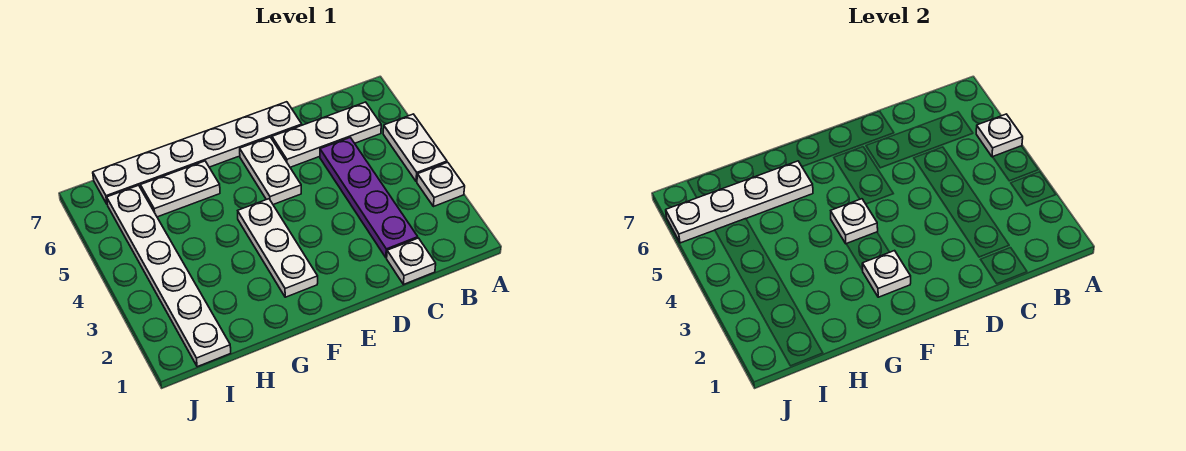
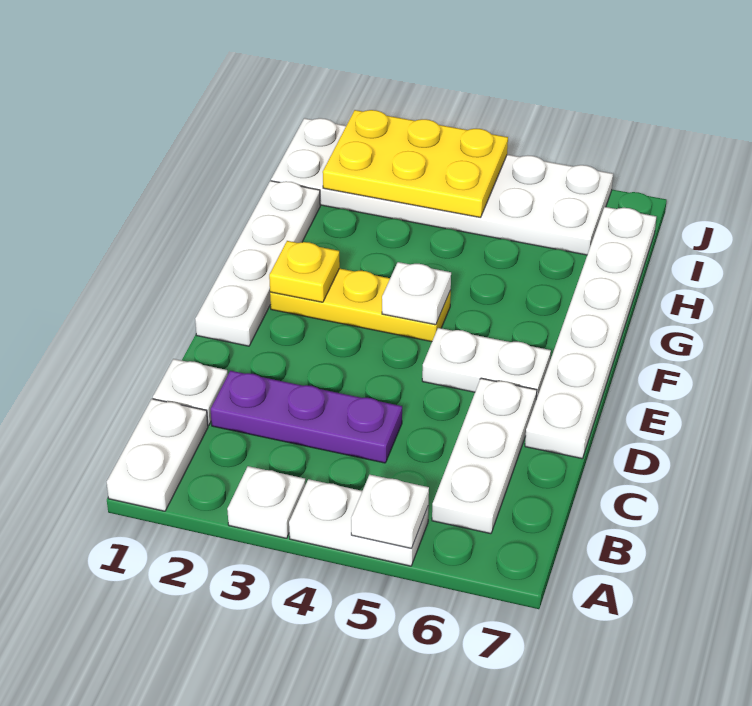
purple 1x4 plate [320,138,418,258] -> purple 1x3 plate [211,371,402,463]
white 1x3 plate [238,199,318,297] -> yellow 1x3 plate [270,268,451,342]
white 1x1 plate [862,251,911,297] -> yellow 1x1 plate [269,241,340,302]
white 1x2 plate [140,161,220,217] -> white 1x2 plate moved to [107,399,208,511]
white 1x4 plate [666,161,813,243] -> white 1x4 plate moved to [195,181,320,346]
white 1x6 plate [107,185,231,367] -> white 2x6 plate [271,118,613,255]
none -> yellow 2x3 plate [323,110,508,218]

